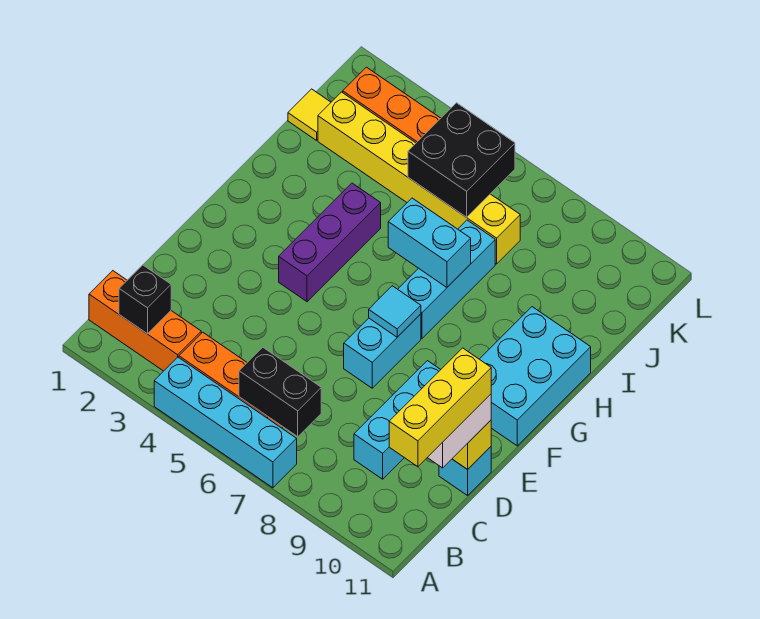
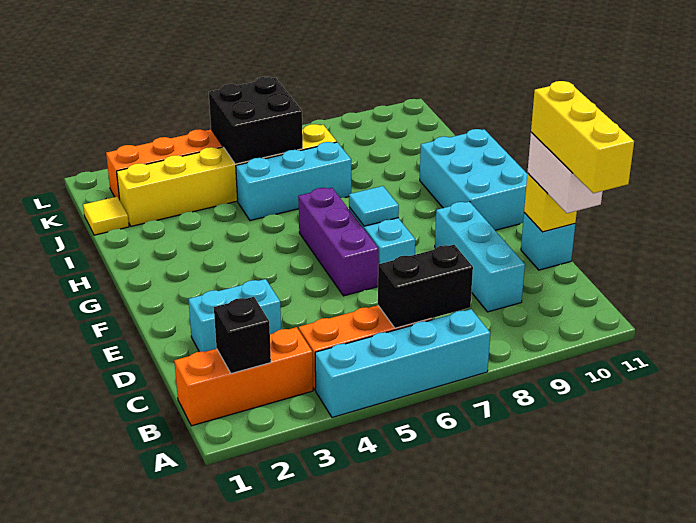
purple 1x3 brick [279,183,381,302] -> purple 1x3 brick moved to [298,188,379,296]
cyan 1x3 brick [398,220,495,338] -> cyan 1x3 brick turned to [236,142,351,221]
cyan 1x2 brick [388,198,471,287] -> cyan 1x2 brick moved to [188,279,281,352]

